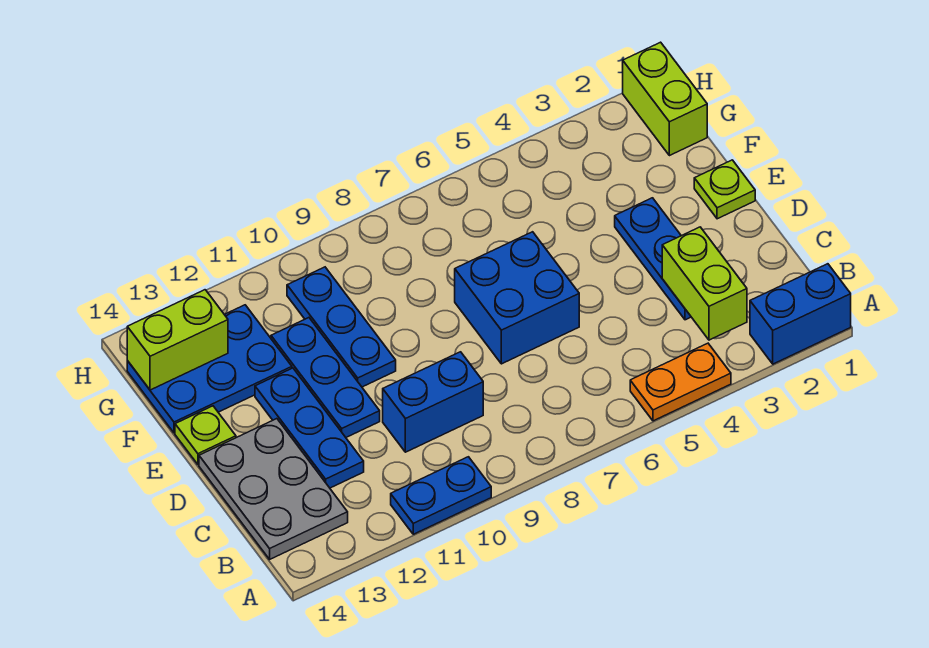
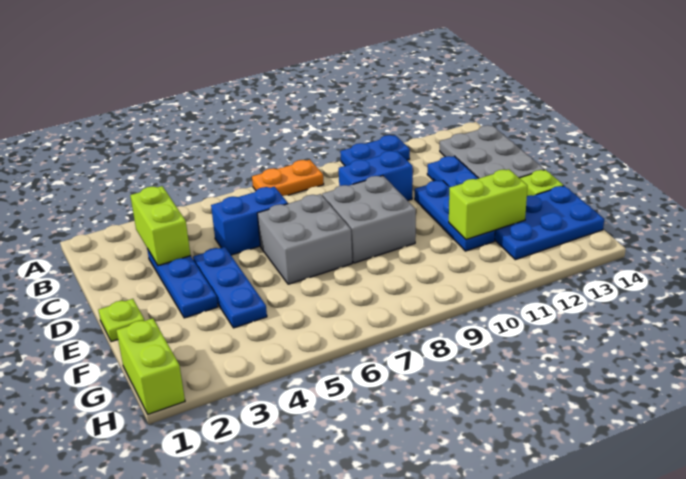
blue 1x2 brick [750,264,851,364] -> blue 1x2 brick moved to [211,187,288,255]
orange 1x2 plate [630,343,731,421] -> orange 1x2 plate moved to [252,160,324,196]
blue 2x2 brick [455,232,579,364] -> grey 2x2 brick [257,194,352,284]
none -> grey 2x2 brick [322,176,416,263]
blue 1x3 plate [287,267,396,387] -> blue 1x3 plate moved to [193,247,267,328]
lime 1x2 brick [127,290,228,390] -> lime 1x2 brick moved to [449,169,528,240]

